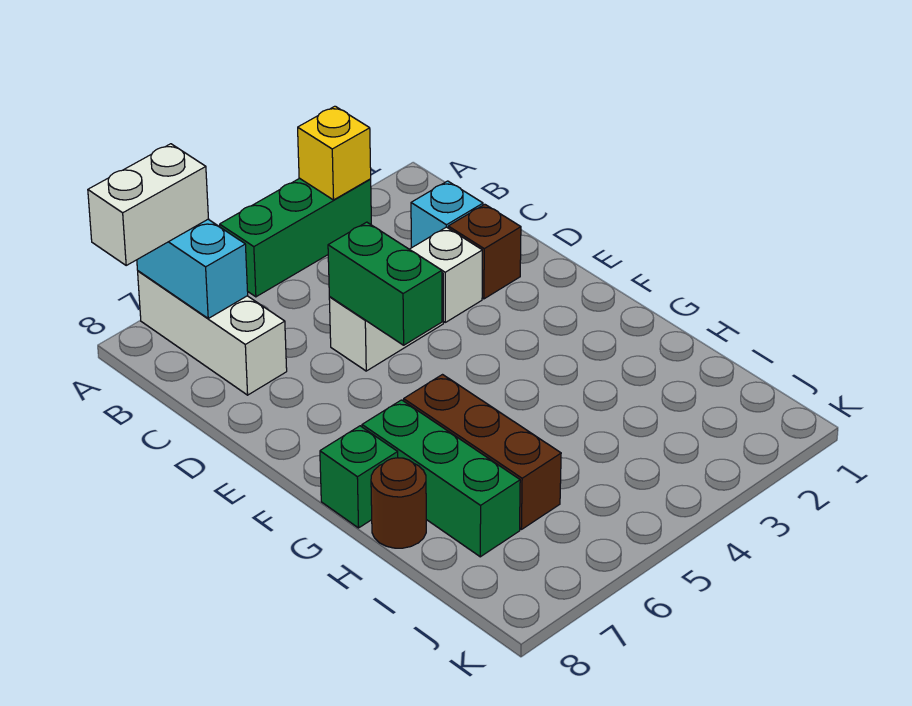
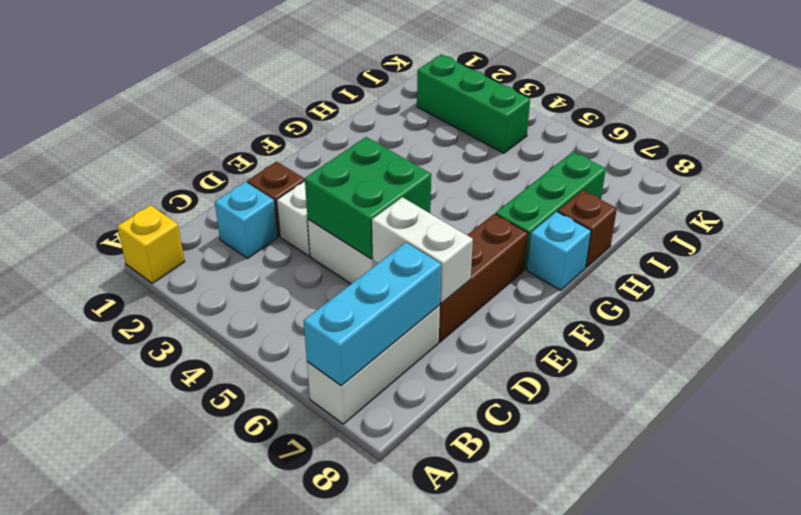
green 1x3 brick [220,178,371,297] -> green 1x3 brick moved to [417,54,530,153]
yellow 1x1 brick [298,106,371,200] -> yellow 1x1 brick moved to [117,205,185,283]
cyan 1x2 brick [137,219,248,318] -> cyan 1x3 brick [304,242,441,386]
white 1x2 brick [88,144,208,265] -> white 1x2 brick moved to [372,197,473,303]
green 1x2 brick [328,222,442,345] -> green 2x2 brick [305,137,431,259]
brown 1x3 brick [404,375,561,529] -> brown 1x3 brick moved to [439,214,528,342]
green 1x1 brick [320,426,398,528] -> cyan 1x1 brick [527,211,591,290]
brown 1x1 round brick [371,458,426,548] -> brown 1x1 brick [558,190,617,267]

